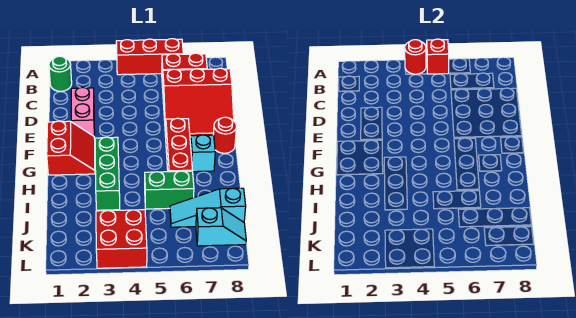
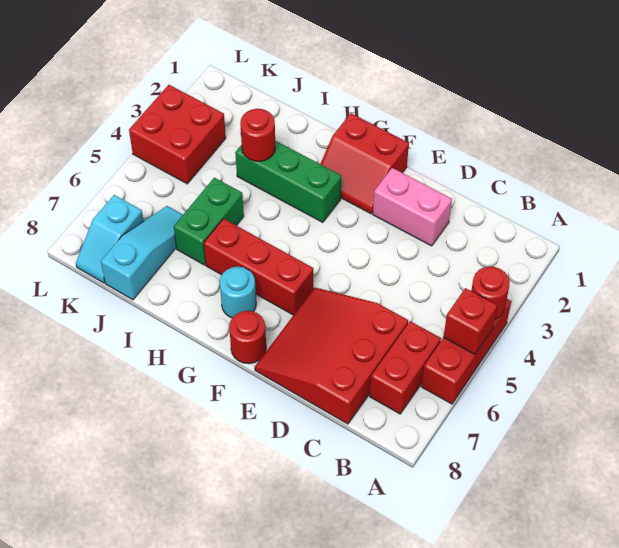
green 1x1 round brick [49,56,72,91] -> none
cyan 1x1 brick [191,135,215,172] -> cyan 1x1 round brick [220,267,256,318]
none -> red 1x1 round brick [240,109,275,161]

